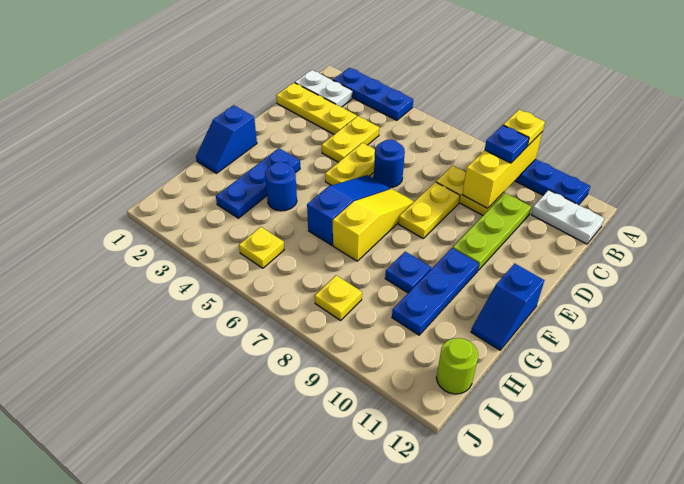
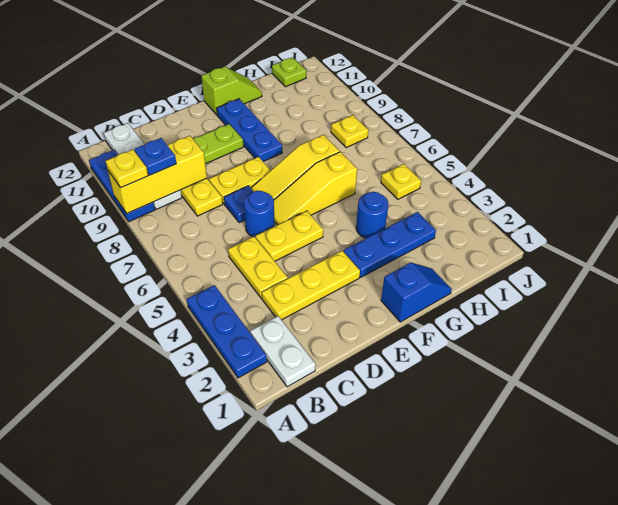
white 1x2 plate [531,190,604,244] -> white 1x4 plate [104,123,182,209]
yellow 1x3 plate [276,83,357,134] -> yellow 1x3 plate turned to [262,251,360,320]
yellow 1x2 plate [322,116,379,162] -> yellow 1x2 plate turned to [228,237,288,298]
blue 1x3 slope [307,175,390,245] -> yellow 1x3 slope [274,152,357,225]
blue 1x3 plate [392,248,479,335] -> blue 1x3 plate turned to [217,99,282,162]
blue 1x2 slope [471,263,544,350] -> lime 1x2 slope [201,66,262,115]
blue 1x1 plate [385,252,431,293] -> blue 1x1 plate moved to [224,186,254,223]
lime 1x1 round brick [436,338,478,394] -> lime 1x1 plate [272,57,306,87]

